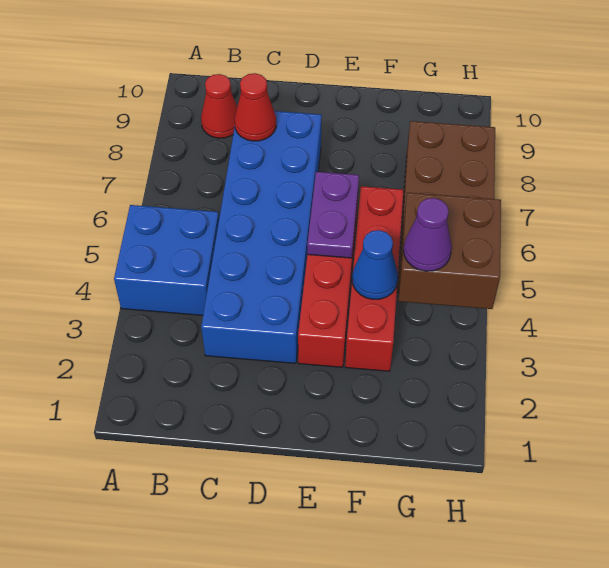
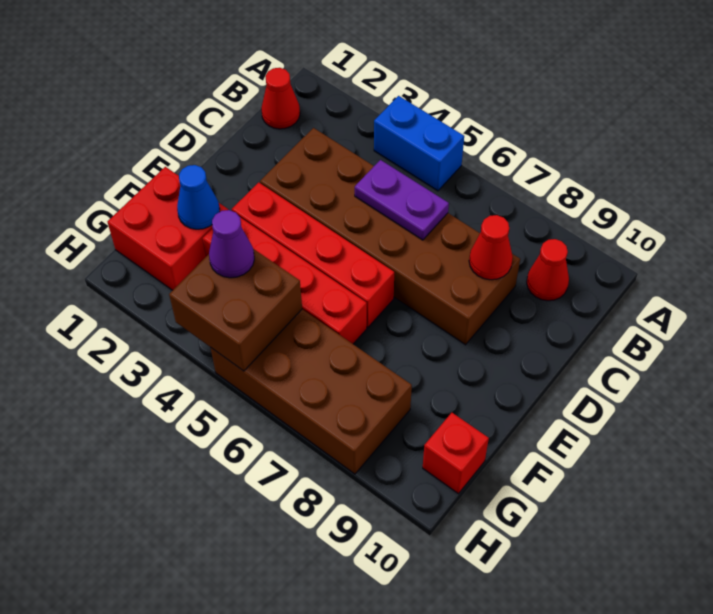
blue 2x2 brick [114,205,219,315] -> blue 1x2 brick [374,96,464,191]
none -> red 1x1 cone [261,68,300,129]
blue 2x6 brick [201,111,322,363] -> brown 2x6 brick [260,128,520,345]
purple 1x2 plate [307,172,359,258] -> purple 1x2 plate moved to [355,160,449,240]
none -> red 2x2 brick [107,167,228,290]
blue 1x1 cone [352,230,398,299] -> blue 1x1 cone moved to [177,165,220,229]
none -> red 1x1 brick [423,413,489,494]

